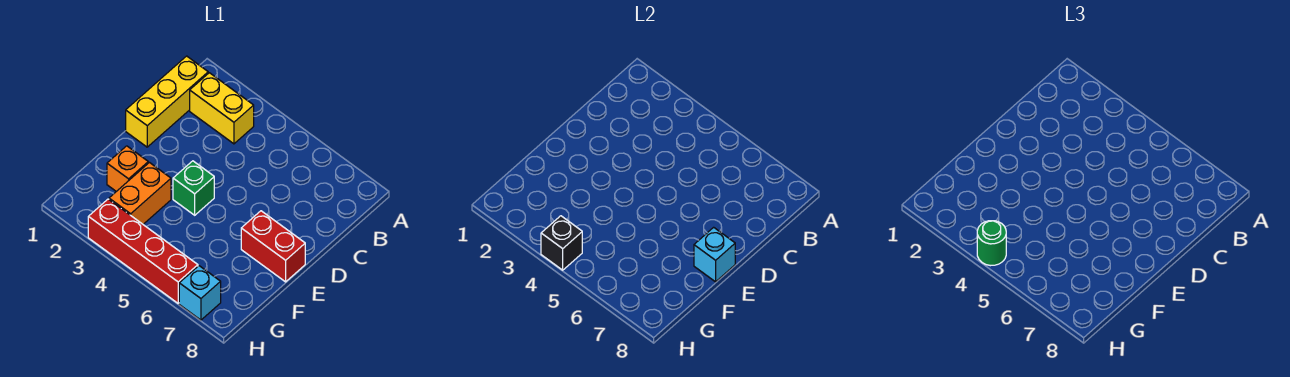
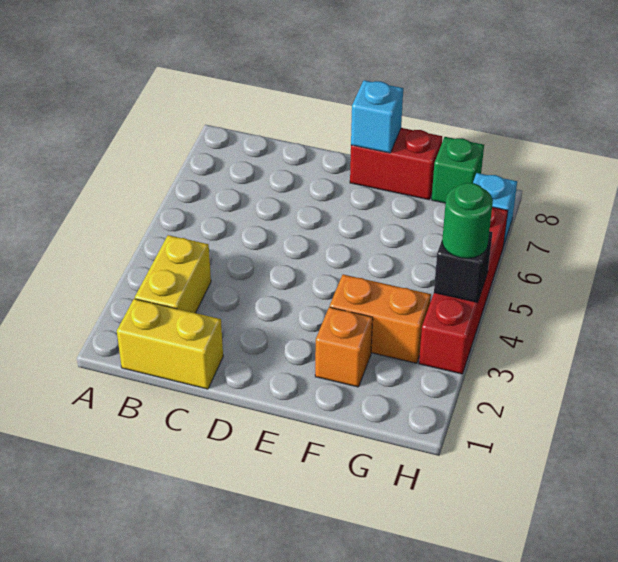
yellow 1x3 brick [126,56,208,147] -> yellow 1x2 brick [117,299,223,389]
green 1x1 brick [173,161,214,215] -> green 1x1 brick moved to [432,137,484,203]
red 1x2 brick [241,211,305,282] -> red 1x2 brick turned to [350,128,442,200]

